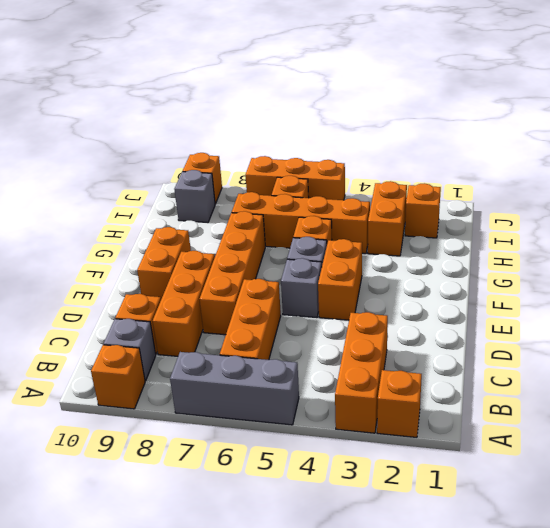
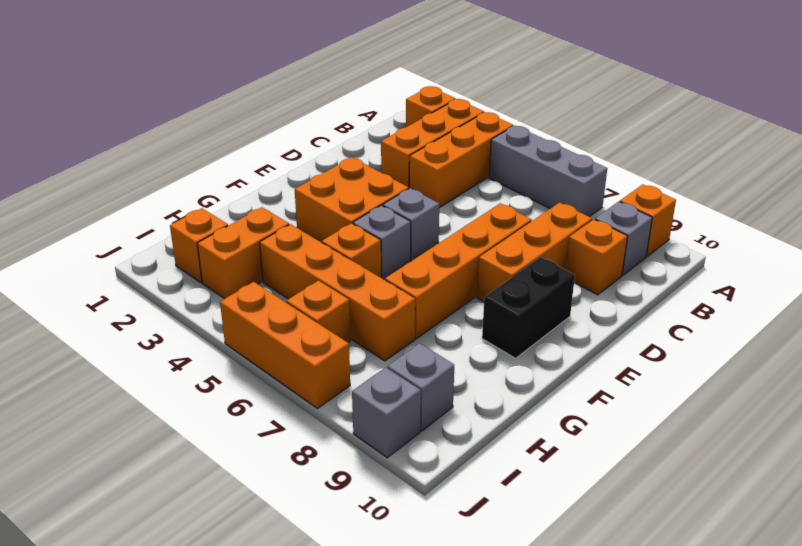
orange 1x3 brick [220,279,281,360] -> orange 1x3 brick moved to [409,112,513,208]
orange 1x2 brick [318,239,362,320] -> orange 2x2 brick [295,157,409,242]
orange 1x2 brick [137,227,191,299] -> black 1x2 brick [482,257,575,358]
orange 1x1 brick [183,153,222,204] -> grey 1x1 brick [352,367,421,458]

